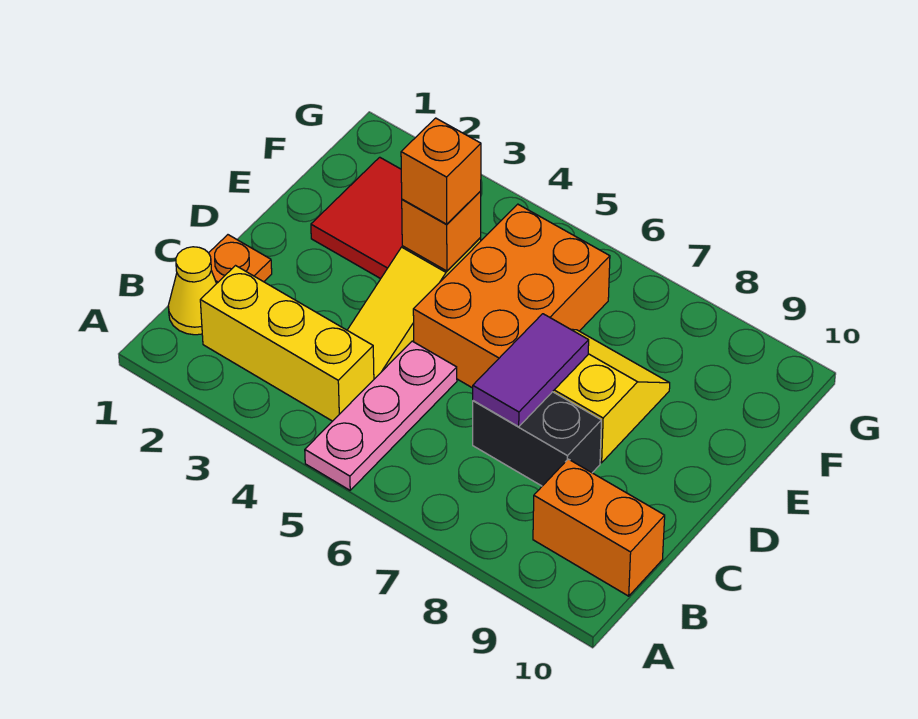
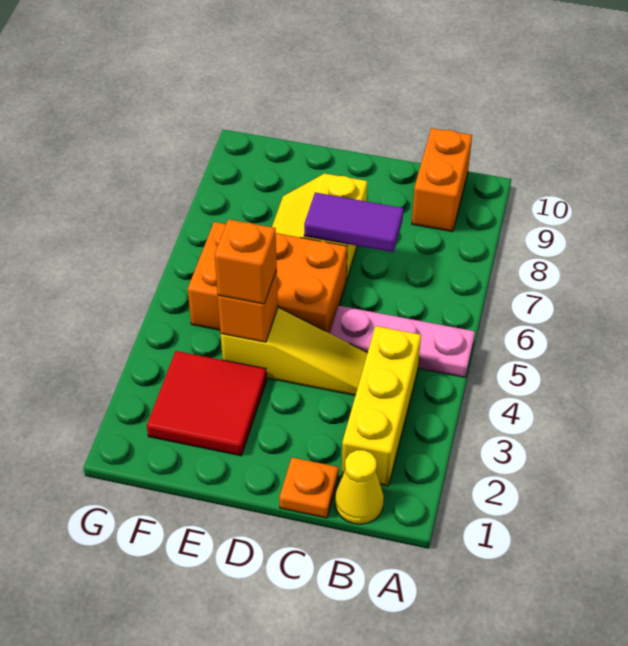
black 1x2 brick [473,392,601,486] -> none

